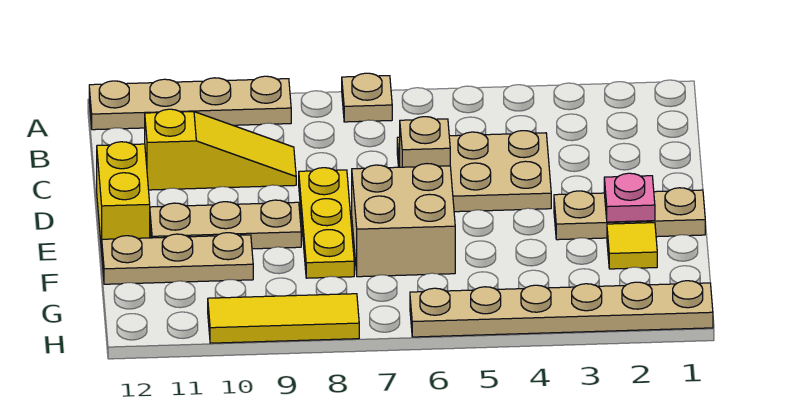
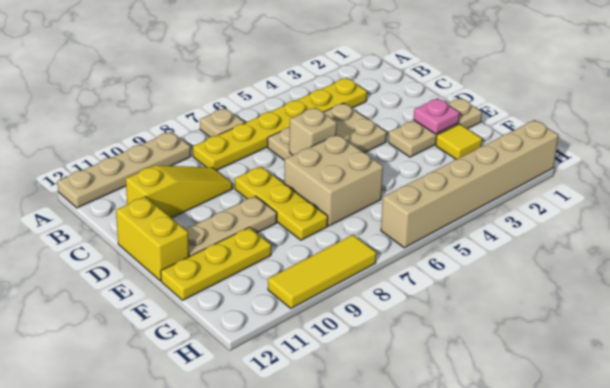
none -> yellow 1x6 plate [193,78,367,171]
tan 1x3 plate [102,233,253,284] -> yellow 1x3 plate [161,227,271,300]
tan 1x6 plate [410,281,713,337] -> tan 1x6 brick [381,120,558,248]

